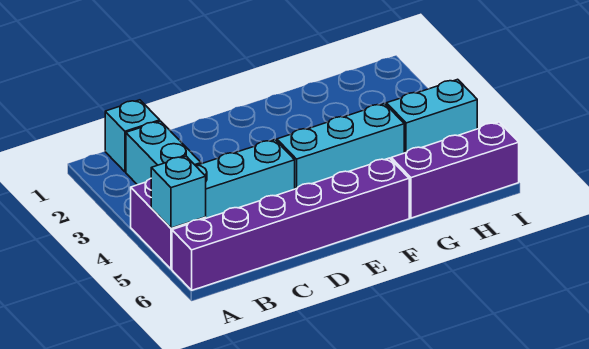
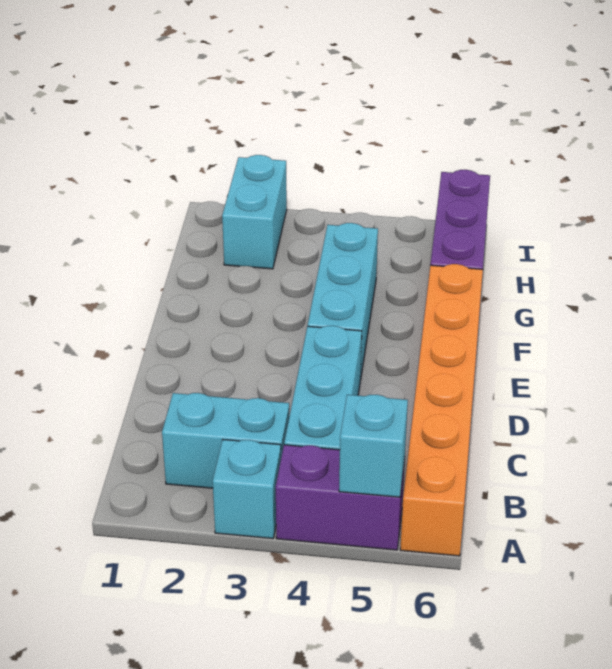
purple 1x6 brick [172,158,409,290] -> orange 1x6 brick [400,264,483,556]
cyan 1x1 brick [105,100,160,172] -> cyan 1x1 brick moved to [213,440,281,539]
cyan 1x2 brick [386,79,477,153] -> cyan 1x2 brick moved to [222,155,287,269]

